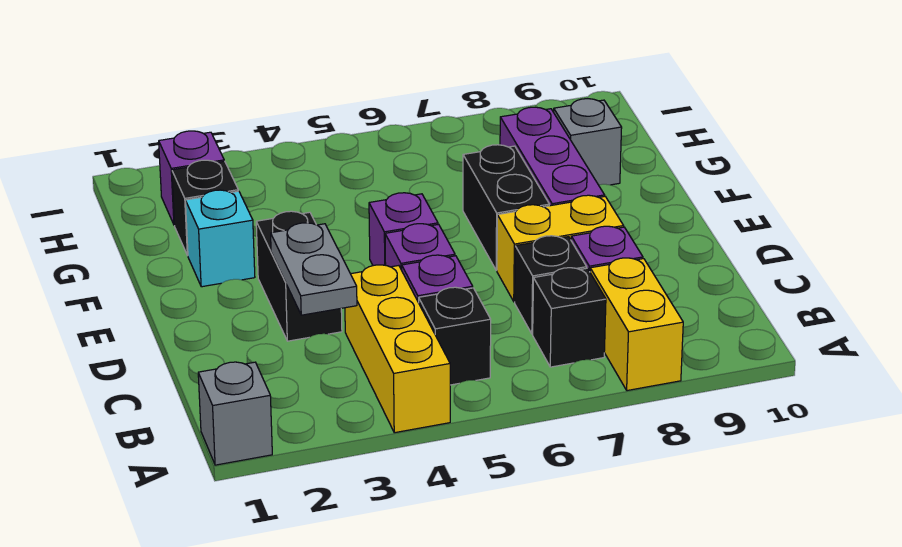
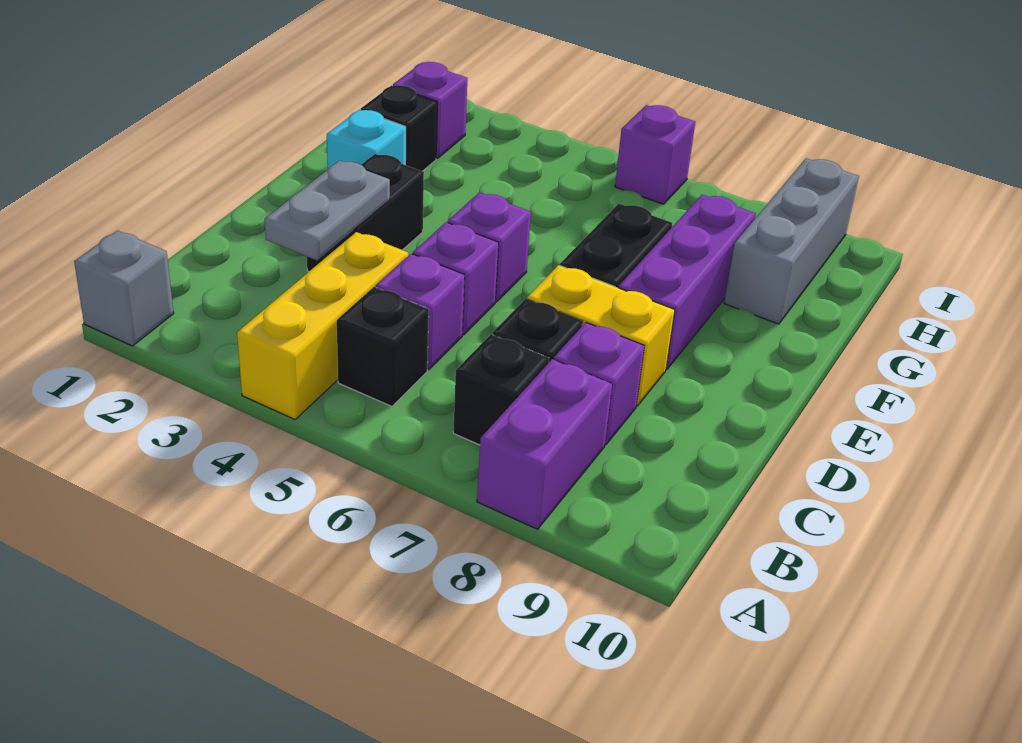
yellow 1x2 brick [590,258,683,391] -> purple 1x2 brick [477,359,612,529]
grey 1x1 brick [554,99,622,185] -> grey 1x3 brick [724,158,859,324]
none -> purple 1x1 brick [615,105,695,204]

